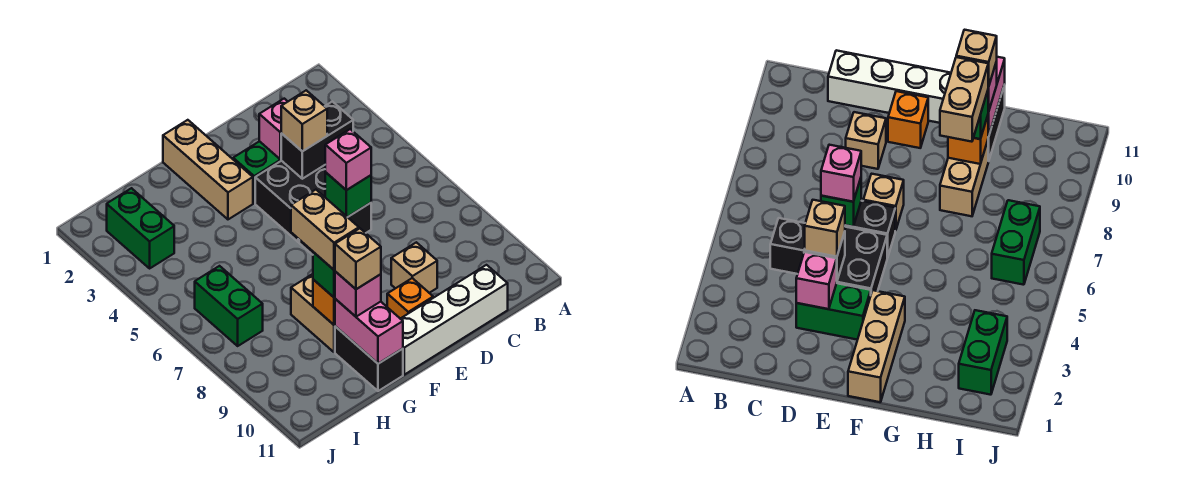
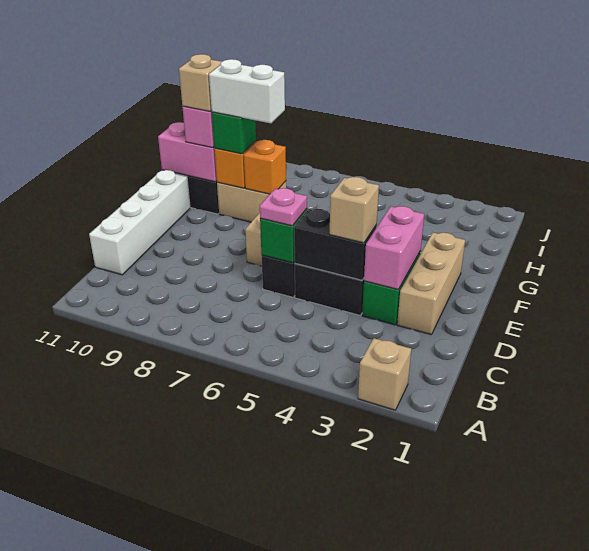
black 1x2 brick [281,102,353,179] -> black 1x2 brick turned to [294,209,377,280]
pink 1x1 brick [259,99,288,159] -> pink 1x2 brick [364,206,424,290]
pink 1x1 brick [325,129,371,190] -> pink 1x1 plate [260,188,307,226]
tan 1x1 brick [391,242,437,293] -> tan 1x1 brick moved to [358,338,411,410]
orange 1x1 brick [387,278,433,319] -> orange 1x1 brick moved to [244,140,286,194]
tan 1x3 brick [163,120,253,219] -> tan 1x3 brick turned to [397,233,465,335]
tan 1x2 brick [291,190,359,270] -> white 1x2 brick [209,59,285,123]
green 1x2 brick [107,188,174,268] -> none
green 1x2 brick [195,266,263,346] -> none

